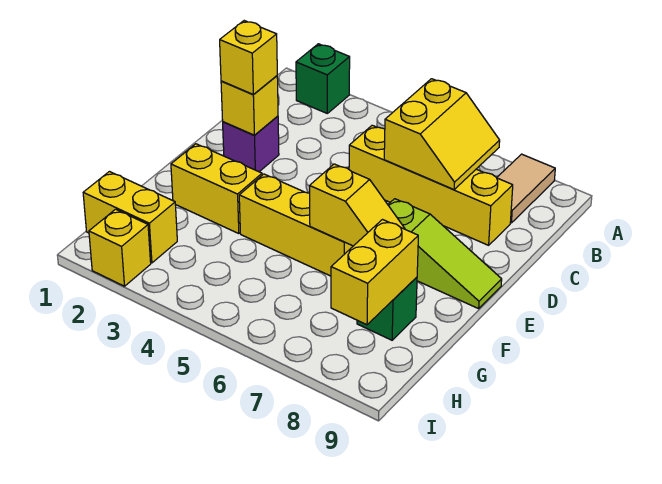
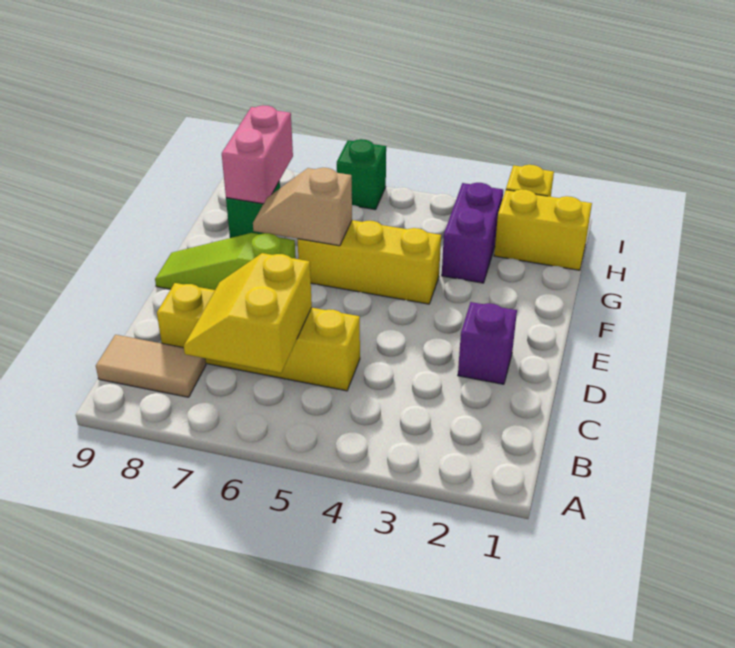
green 1x1 brick [296,44,350,113] -> green 1x1 brick moved to [337,139,386,210]
tan 1x2 tile [497,154,555,223] -> tan 1x2 tile turned to [96,335,206,397]
yellow 1x1 brick [221,76,278,135] -> none
yellow 1x1 brick [220,21,277,95] -> none
yellow 1x2 brick [171,144,262,234] -> none
yellow 1x2 slope [310,164,405,246] -> tan 1x2 slope [253,168,352,246]
none -> purple 1x2 brick [442,183,503,283]
yellow 1x2 brick [331,220,418,325] -> pink 1x2 brick [222,105,293,204]

